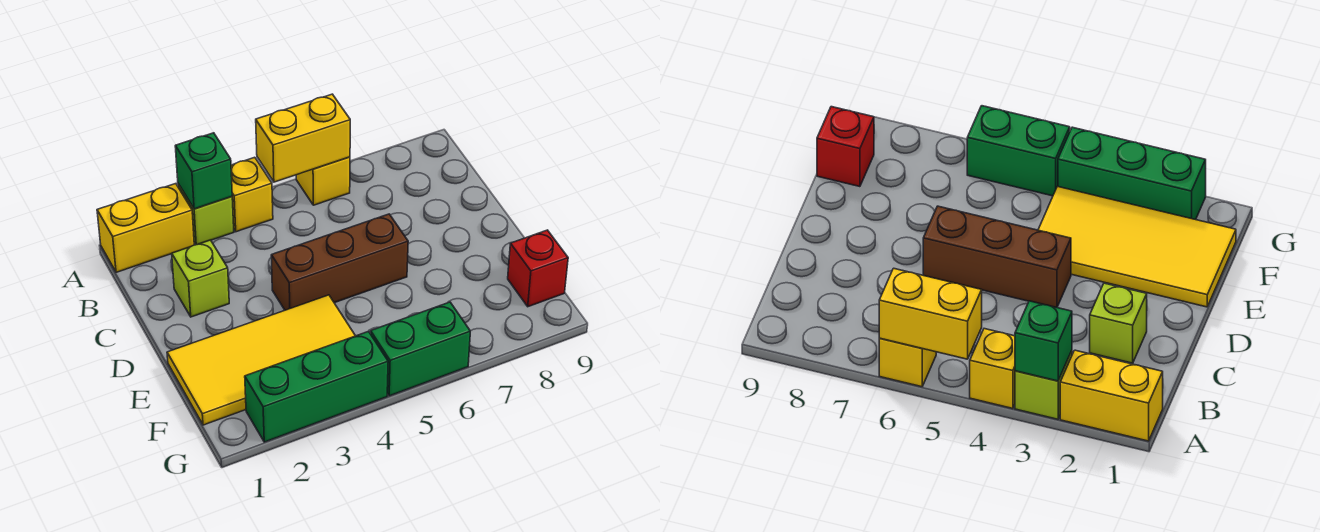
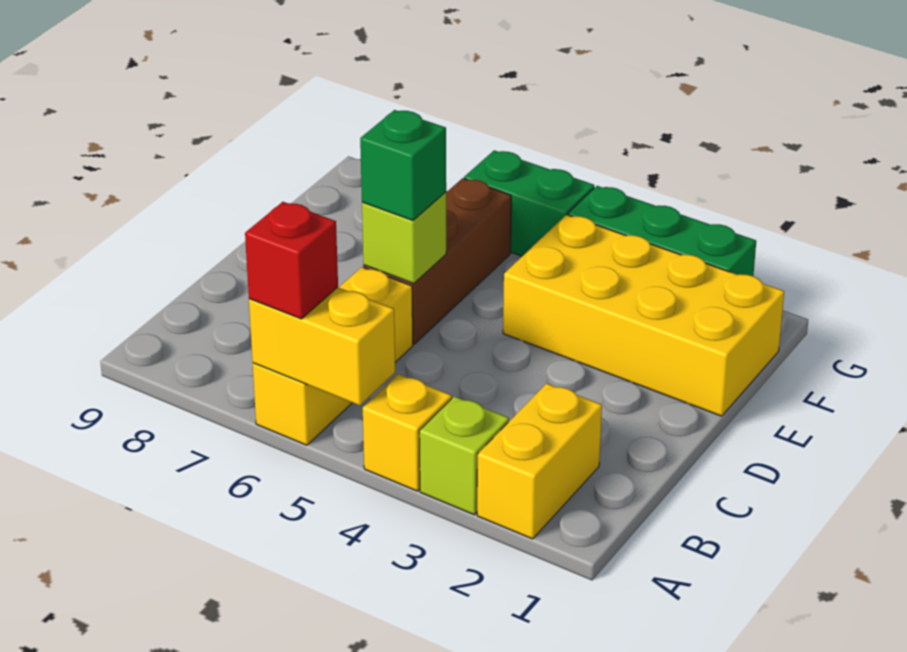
yellow 1x2 brick [97,184,194,272] -> yellow 1x2 brick turned to [477,383,602,539]
green 1x1 brick [175,133,232,209] -> green 1x1 brick moved to [360,110,446,221]
yellow 1x1 brick [296,157,350,205] -> yellow 1x3 brick [253,267,413,445]
lime 1x1 brick [172,240,229,317] -> lime 1x1 brick moved to [362,192,446,283]
brown 1x3 brick [271,214,408,310] -> brown 1x3 brick turned to [363,178,511,344]
yellow 2x4 tile [167,295,355,425] -> yellow 2x4 brick [503,215,784,416]
red 1x1 brick [508,230,568,307] -> red 1x1 brick moved to [245,202,338,319]

